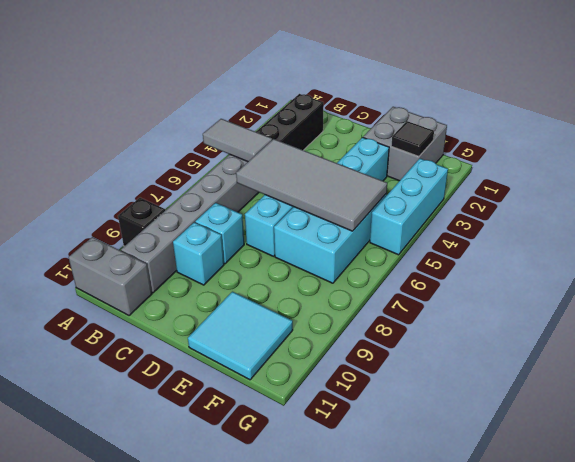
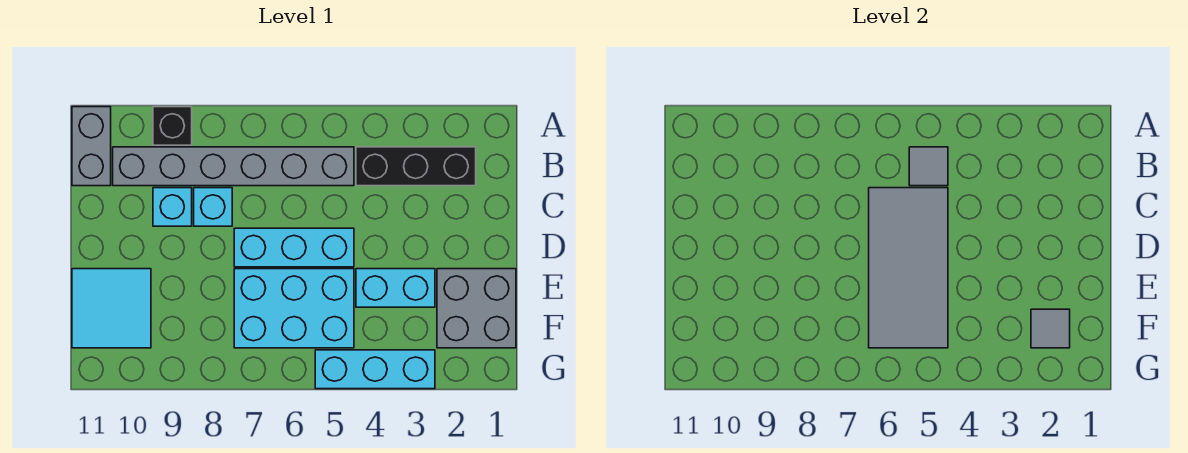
grey 1x2 tile [203,119,272,162] -> grey 1x1 tile [909,147,948,186]
black 1x1 tile [391,121,434,157] -> grey 1x1 tile [1031,309,1070,348]

